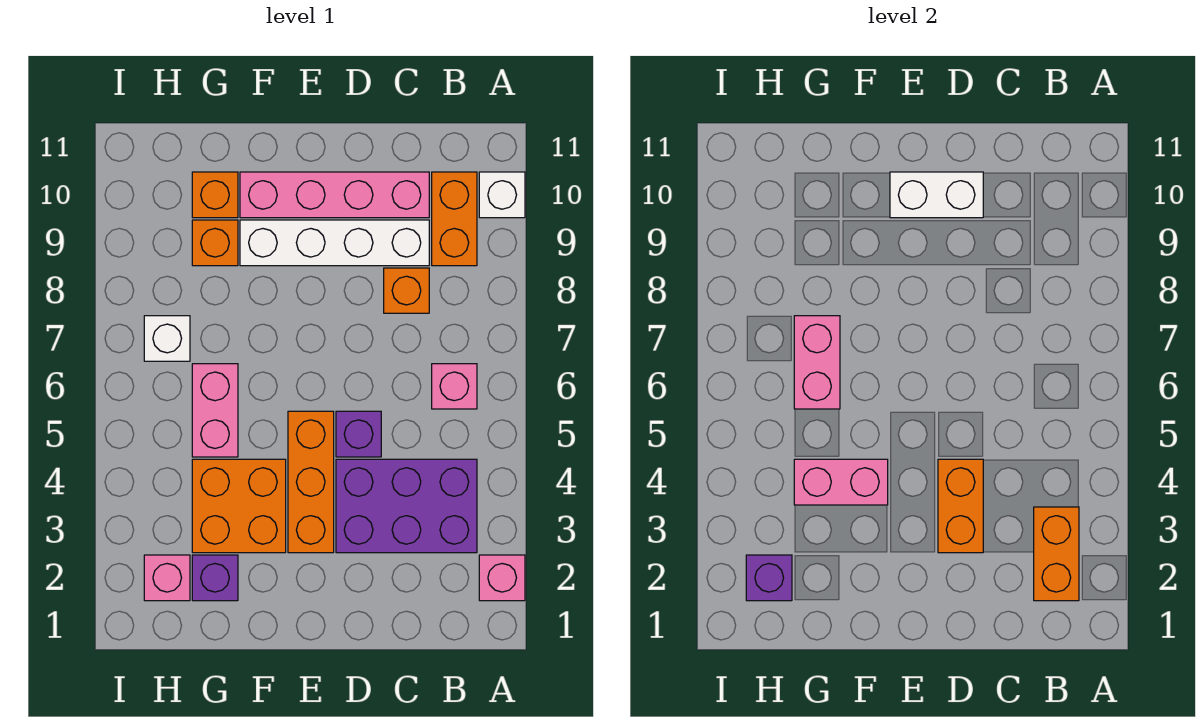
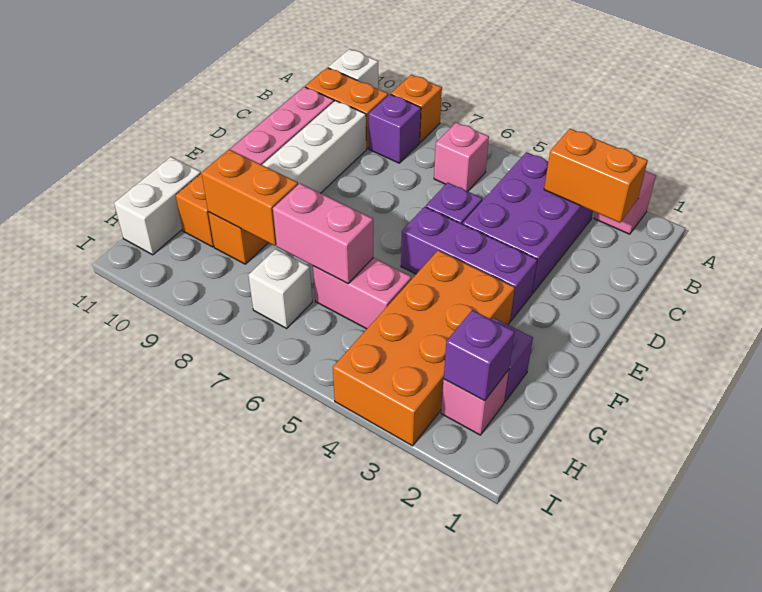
none -> purple 1x1 brick [369,94,421,163]
orange 1x1 brick [384,268,429,313] -> orange 1x1 brick moved to [391,75,442,142]
orange 1x2 brick [938,459,983,553] -> orange 1x2 brick moved to [202,149,298,246]
white 1x2 brick [890,172,983,218] -> white 1x2 brick moved to [114,157,201,255]
orange 1x3 brick [288,411,334,553] -> purple 1x3 brick [401,207,537,321]
orange 2x2 brick [192,459,286,553] -> orange 2x4 brick [333,250,515,446]
pink 1x2 brick [794,459,888,505] -> none

